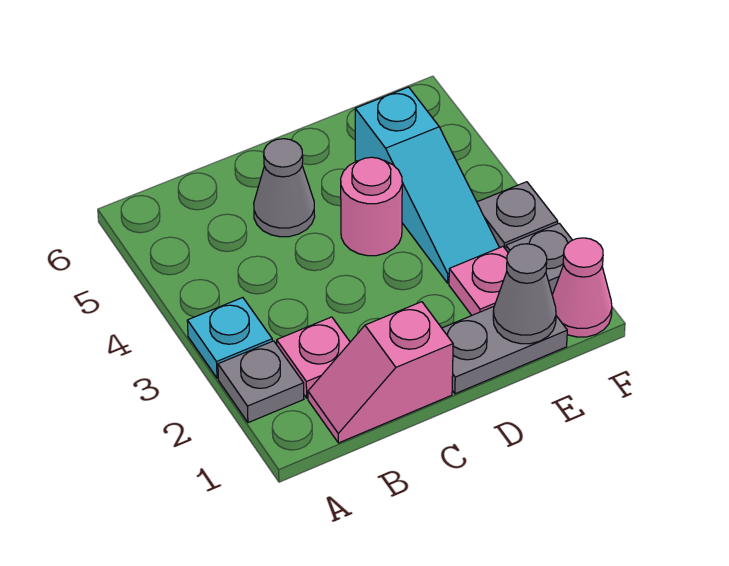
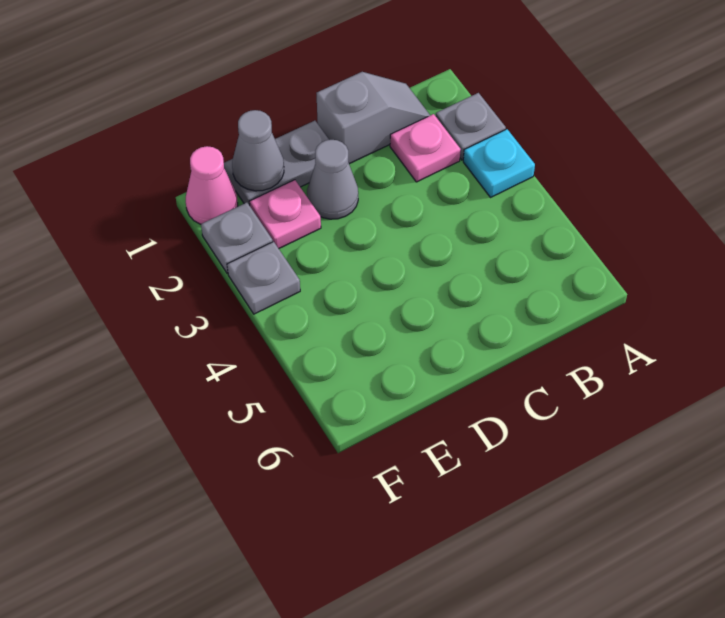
pink 1x2 slope [308,302,453,443] -> grey 1x2 slope [317,72,430,164]
grey 1x1 cone [254,139,315,237] -> grey 1x1 cone moved to [307,140,358,219]
pink 1x1 round brick [341,157,402,256] -> none
cyan 1x3 slope [355,87,499,283] -> none

